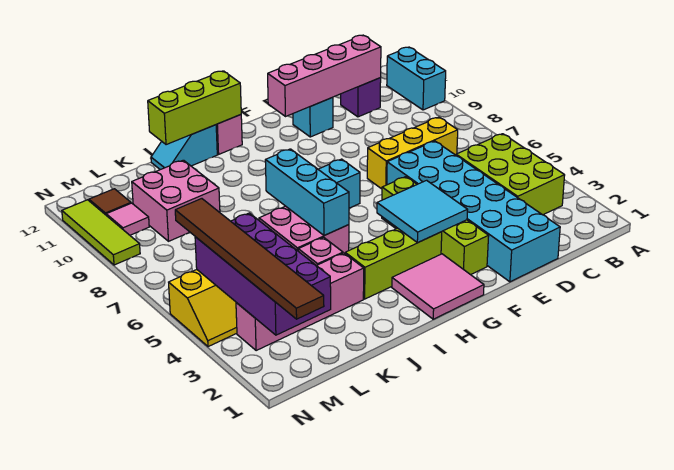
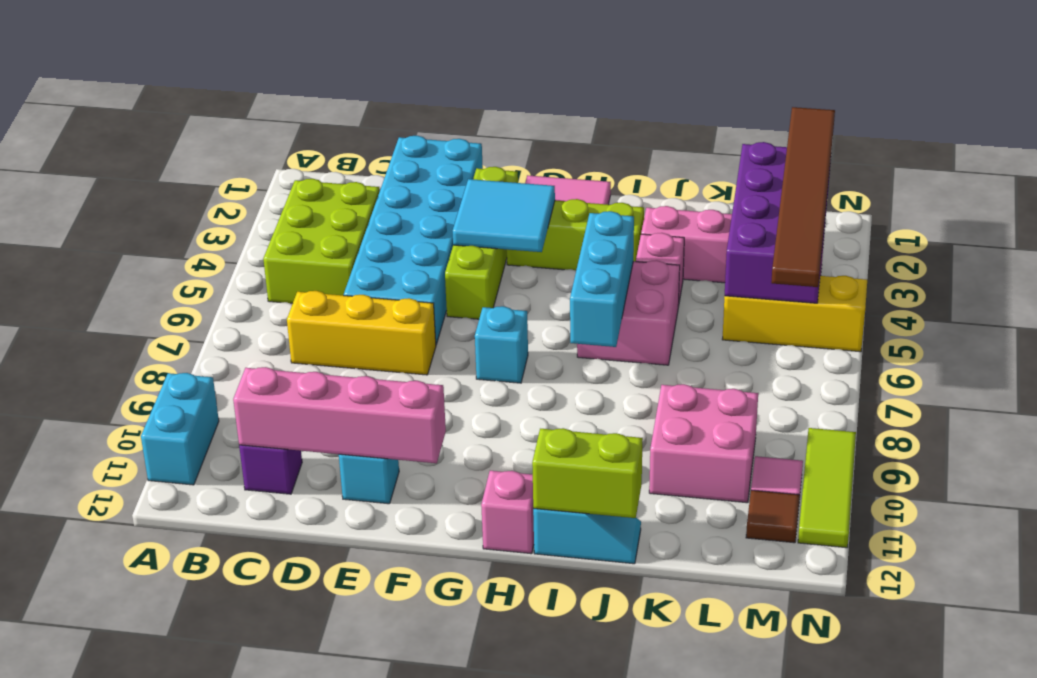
lime 1x3 brick [148,71,241,145] -> lime 1x2 brick [532,428,643,518]

